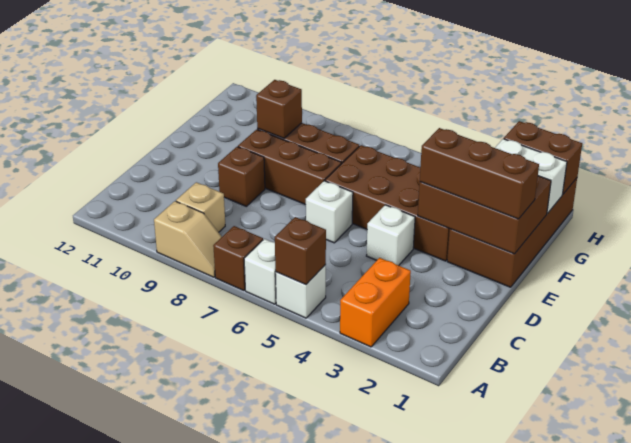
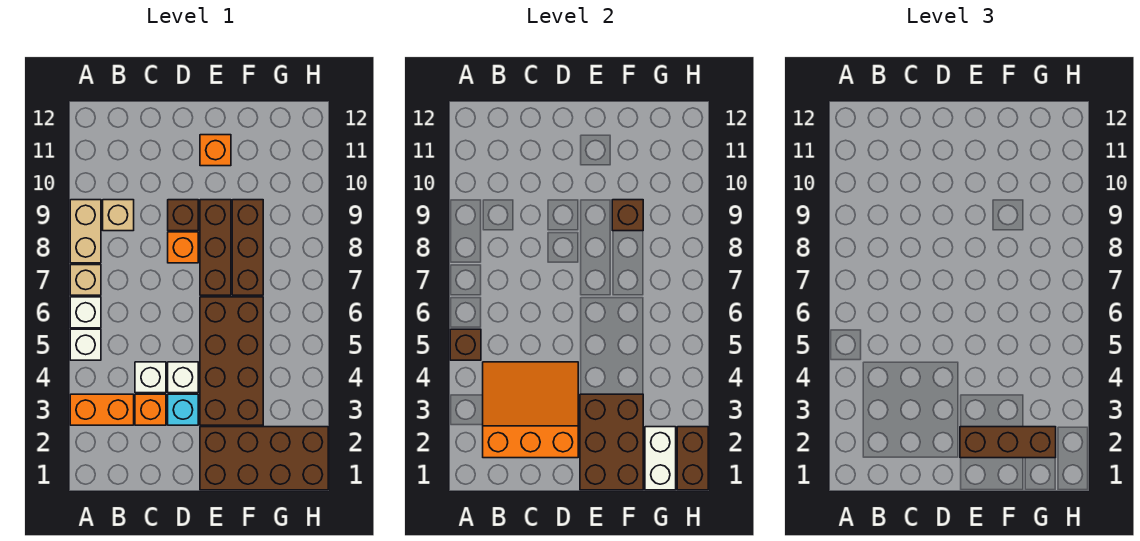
brown 1x1 brick [213,226,263,291] -> tan 1x1 brick [70,265,101,295]
tan 1x2 slope [154,201,222,277] -> tan 1x2 brick [70,200,101,263]
none -> orange 3x3 slope [483,362,578,458]
none -> orange 1x1 brick [135,394,166,425]
none -> cyan 1x1 brick [168,394,198,425]
white 1x1 brick [306,181,353,243] -> white 1x1 brick moved to [135,362,166,393]
none -> orange 1x1 brick [168,232,198,263]
brown 1x3 brick [420,128,539,219] -> brown 1x3 brick turned to [960,427,1056,458]
none -> orange 1x1 brick [200,135,231,166]

